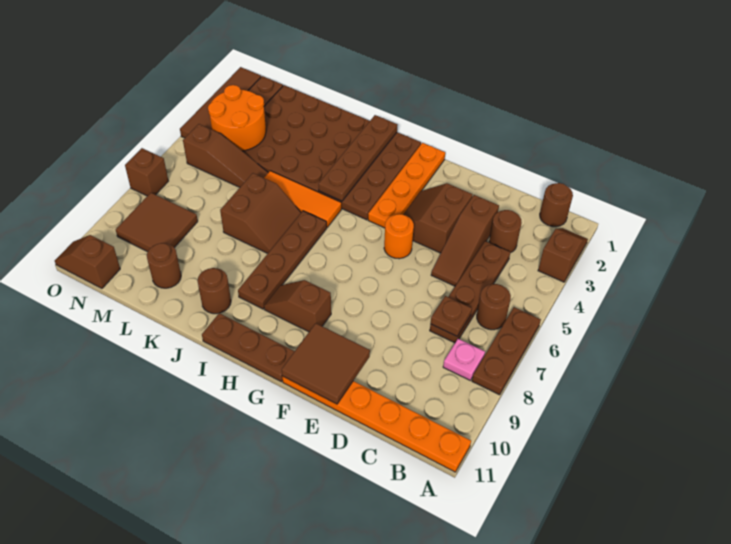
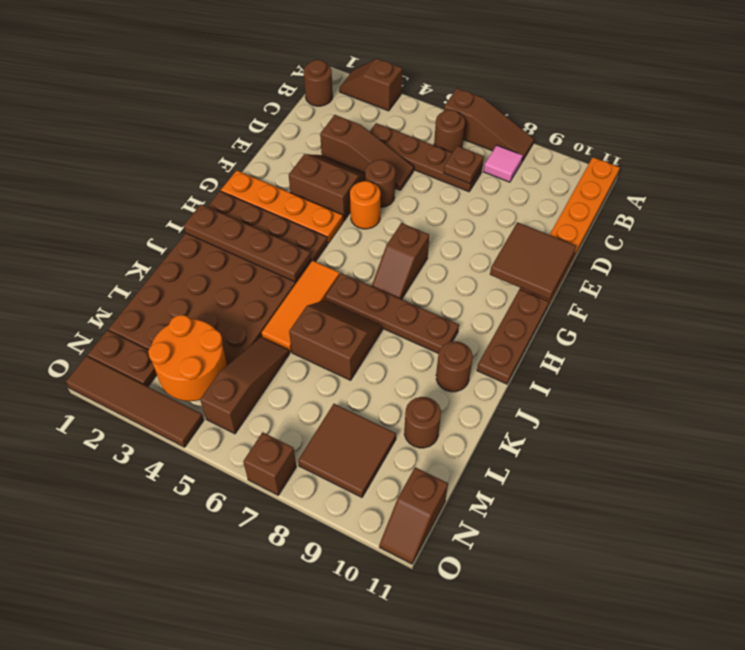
brown 1x3 plate [472,307,541,395] -> brown 1x3 slope [444,88,534,161]
pink 1x1 plate [443,339,485,380] -> pink 1x1 tile [484,145,523,182]
brown 1x1 round brick [489,210,522,253] -> brown 1x1 round brick moved to [365,160,395,207]
brown 2x2 slope [403,183,472,253] -> brown 2x2 slope turned to [289,154,365,221]
brown 1x2 slope [264,280,331,332] -> brown 1x2 slope moved to [372,223,429,299]

